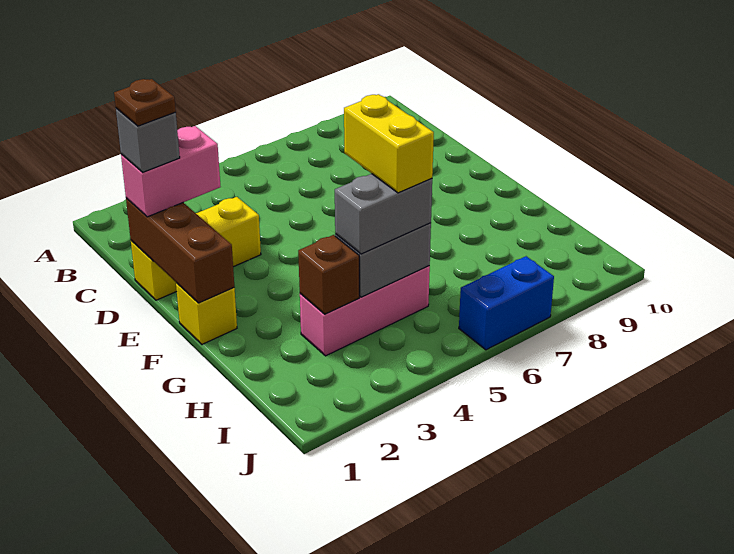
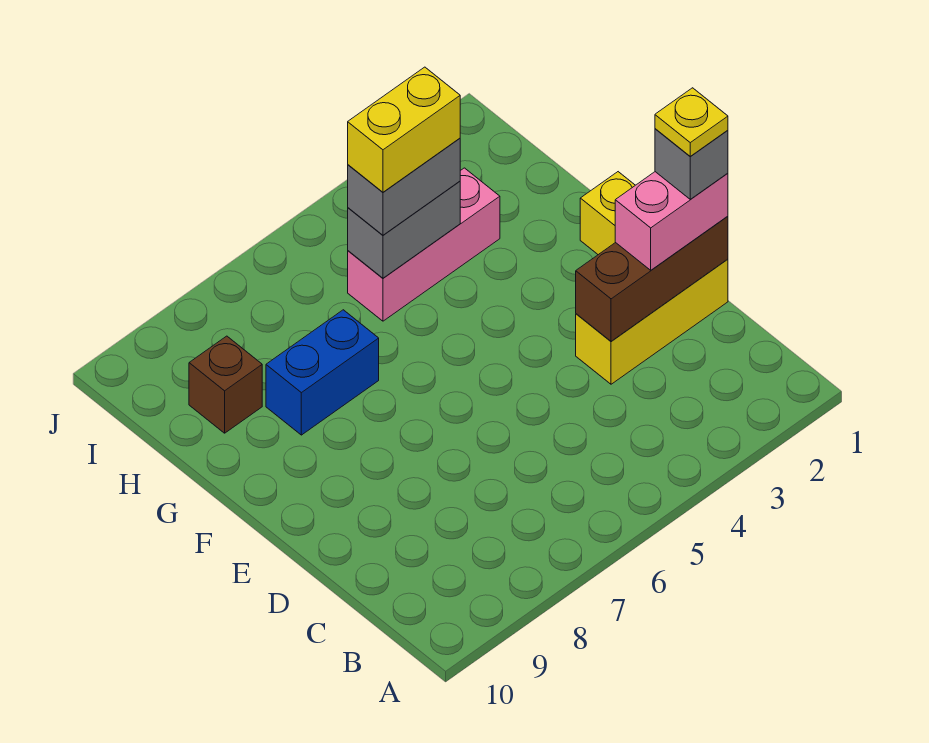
brown 1x3 brick [126,198,234,303] -> brown 1x3 brick turned to [576,216,728,341]
brown 1x1 plate [114,79,176,126] -> yellow 1x1 plate [655,88,728,157]
yellow 1x2 brick [344,94,434,193] -> yellow 1x2 brick turned to [348,67,460,192]
brown 1x1 brick [298,235,359,314] -> brown 1x1 brick moved to [189,336,262,433]
blue 1x2 brick [459,256,554,350] -> blue 1x2 brick moved to [266,310,379,435]

